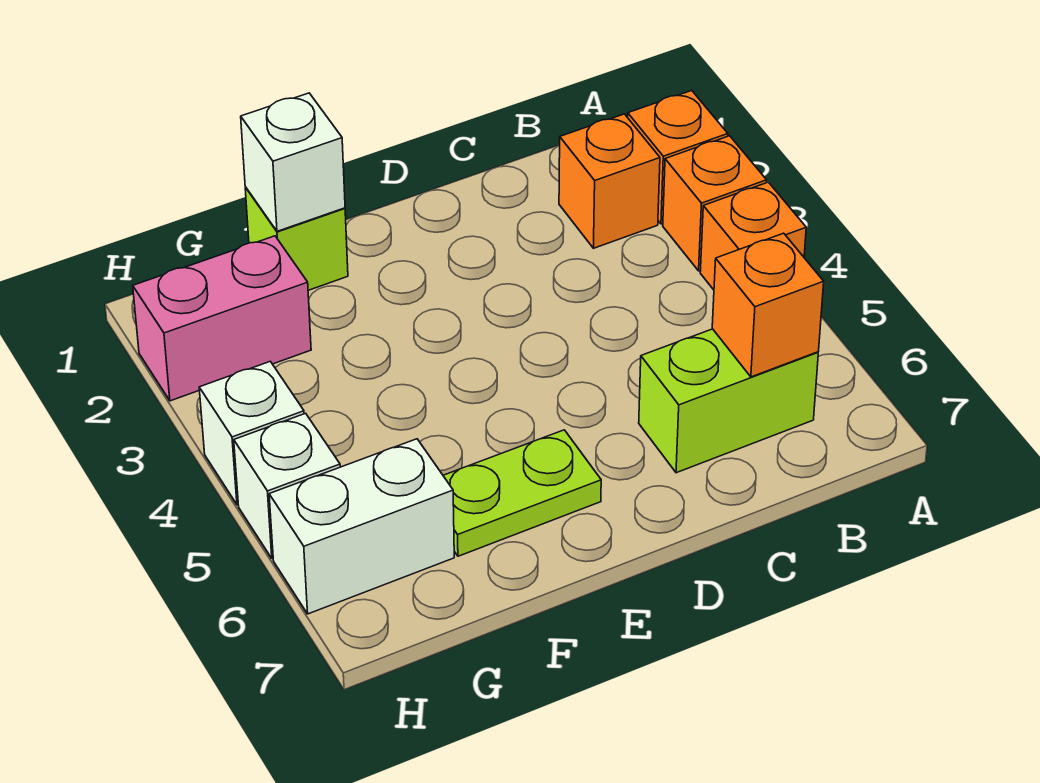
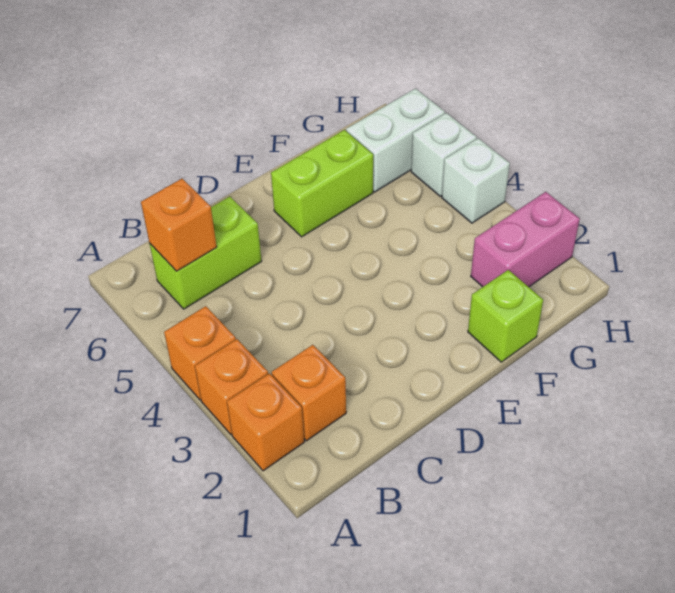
lime 1x2 plate [443,430,601,556] -> lime 1x2 brick [271,130,373,237]
white 1x1 brick [241,93,345,231] -> none

